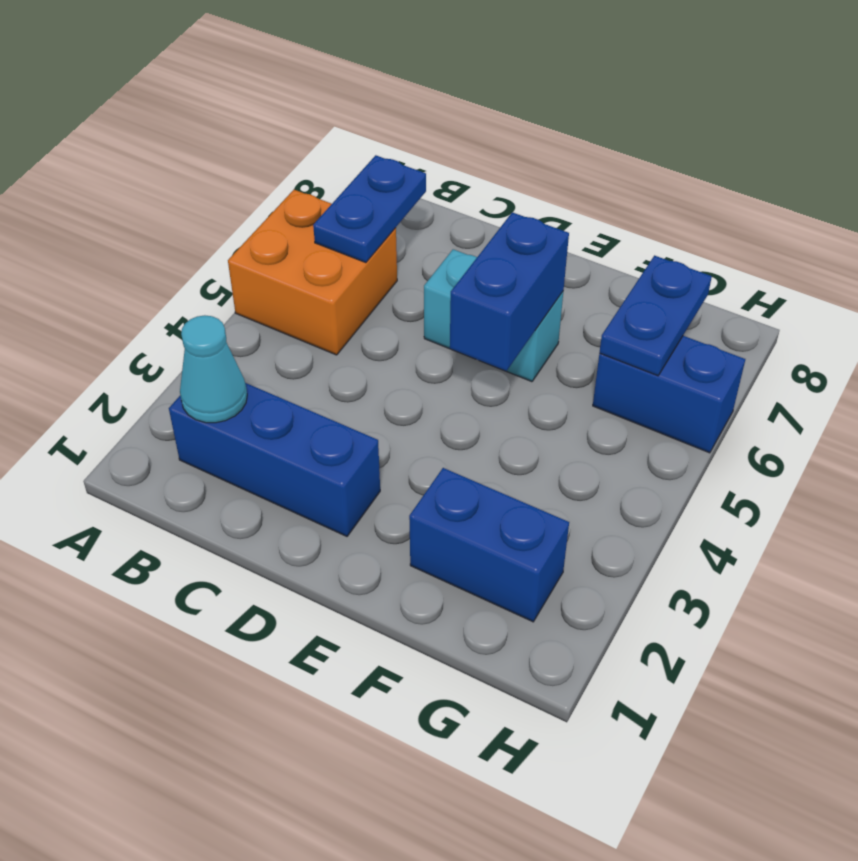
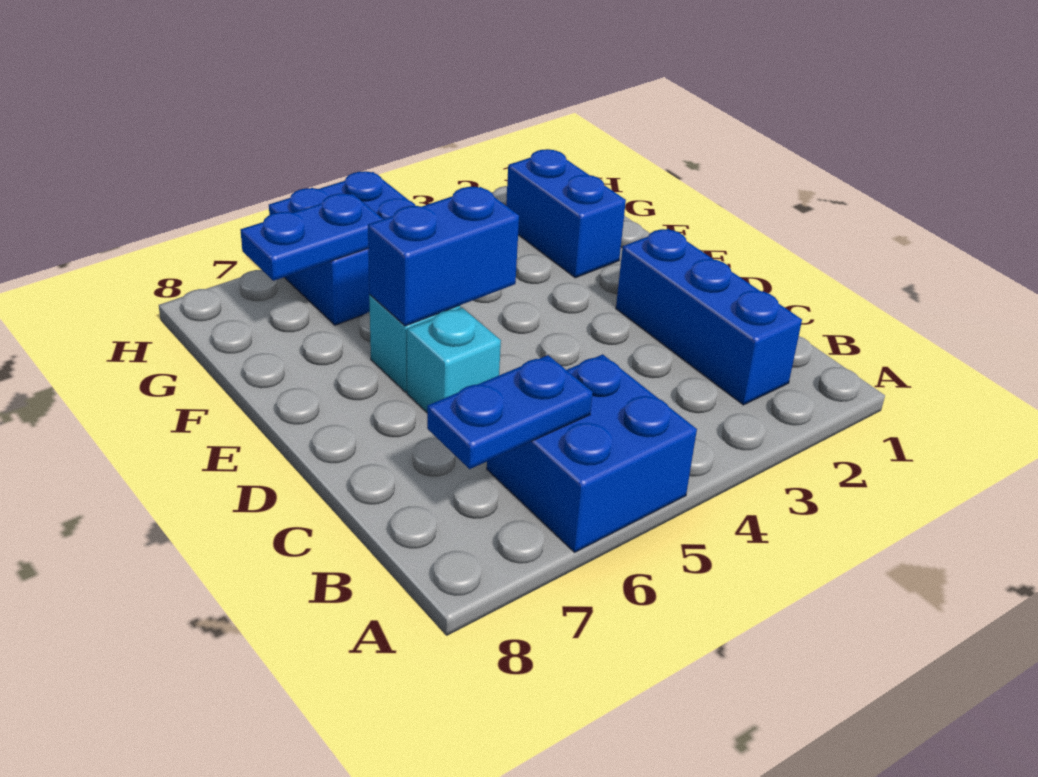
orange 2x2 brick [228,190,397,355] -> blue 2x2 brick [487,354,697,552]
cyan 1x1 cone [180,315,247,423] -> none
blue 1x2 brick [593,336,745,453] -> blue 2x2 brick [269,171,416,325]

